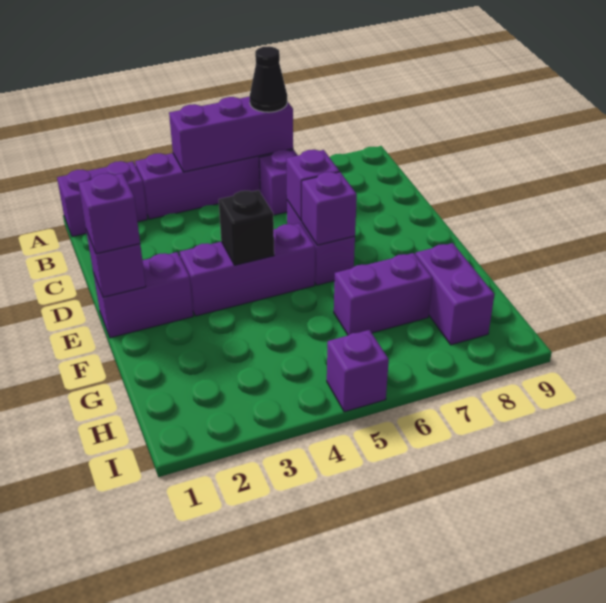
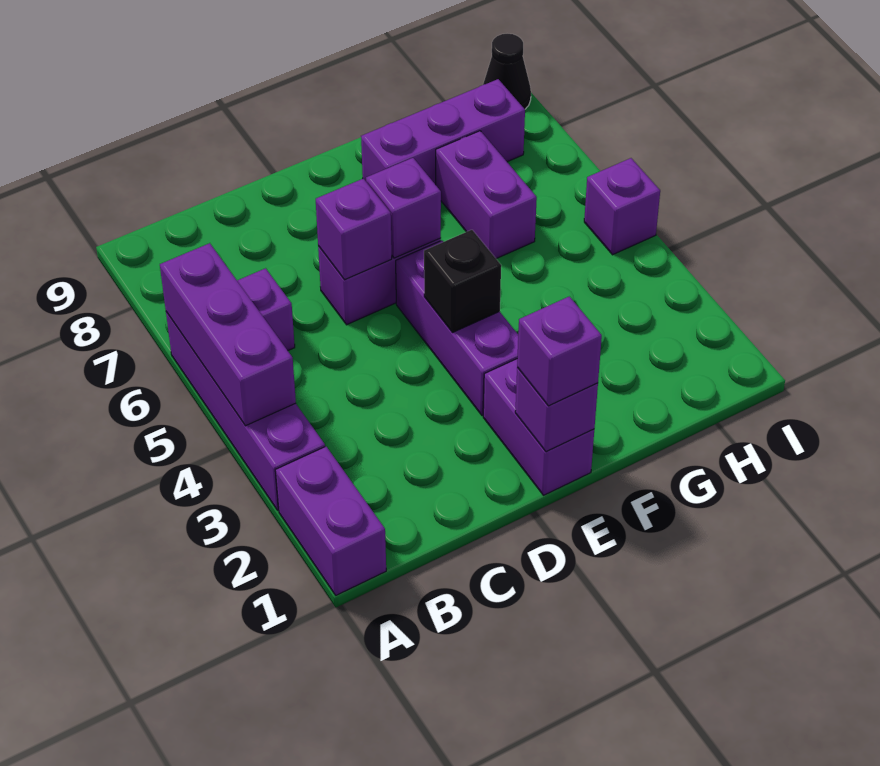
black 1x1 cone [250,46,287,112] -> black 1x1 cone moved to [483,34,531,109]
purple 1x2 brick [415,243,494,345] -> purple 1x3 brick [361,79,525,185]

